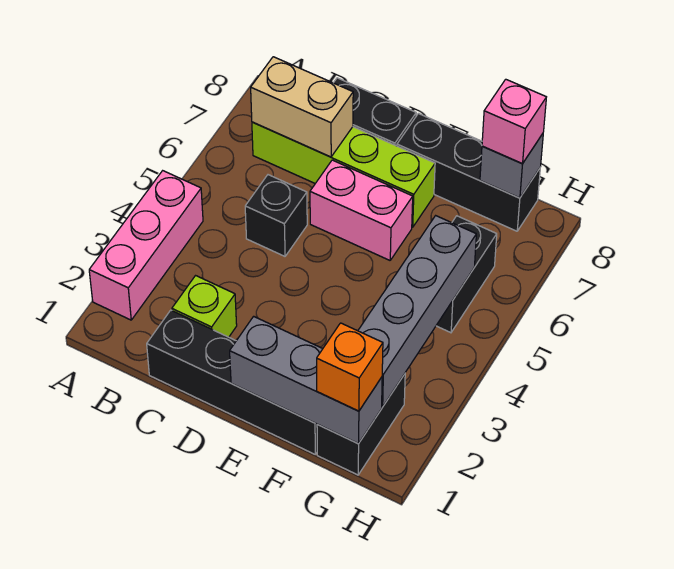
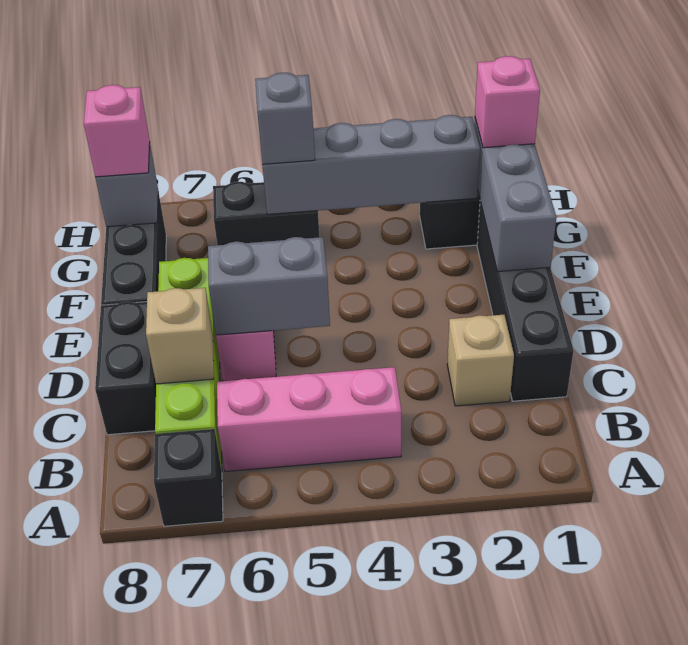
pink 1x3 brick [89,171,203,320] -> pink 1x3 brick moved to [217,367,401,472]
tan 1x2 brick [251,57,353,157] -> tan 1x1 brick [146,288,214,384]
lime 1x1 brick [172,276,237,337] -> tan 1x1 brick [447,315,514,406]
black 1x1 brick [245,175,307,256] -> black 1x1 brick moved to [154,429,223,526]
none -> grey 1x2 brick [208,237,330,335]
orange 1x1 brick [317,323,383,411] -> pink 1x1 brick [475,56,540,148]
none -> grey 1x1 brick [255,73,315,164]

